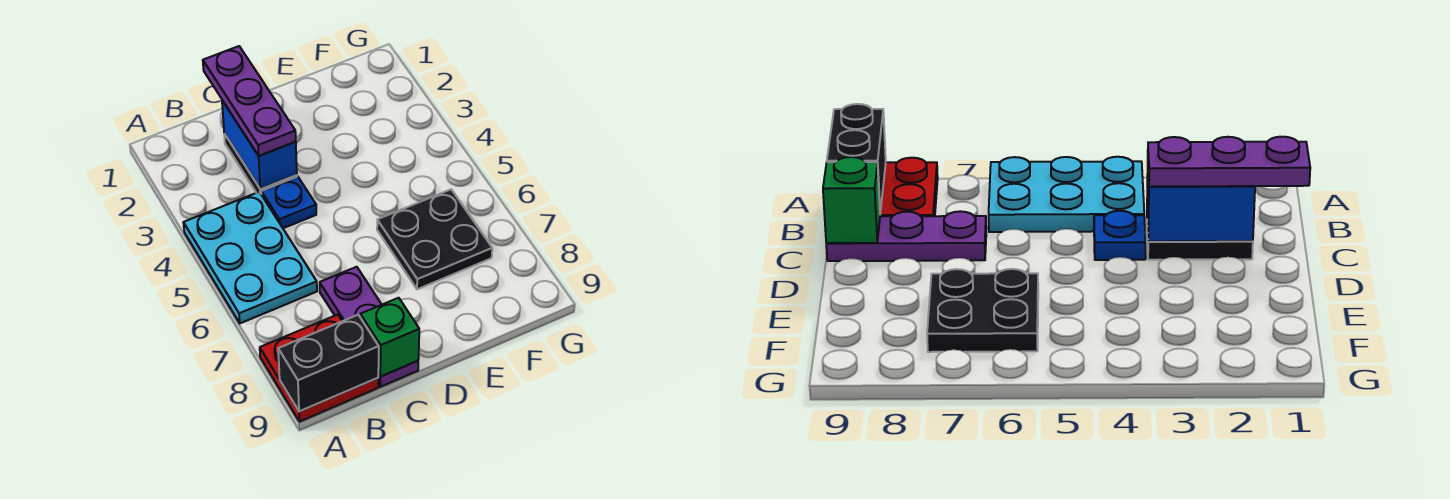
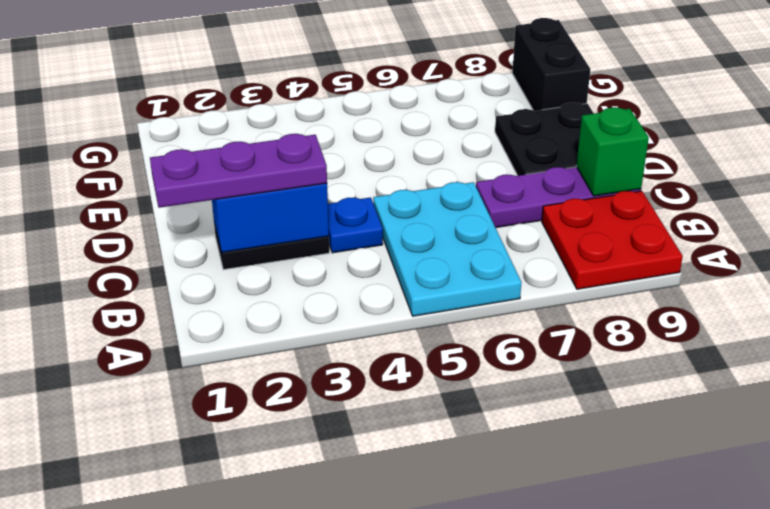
cyan 2x3 plate [183,192,317,323] -> cyan 2x3 plate turned to [373,182,522,316]
black 1x2 brick [278,315,379,412] -> black 1x2 brick moved to [512,18,590,111]
black 2x2 plate [377,190,492,289] -> black 2x2 plate moved to [495,102,594,176]

